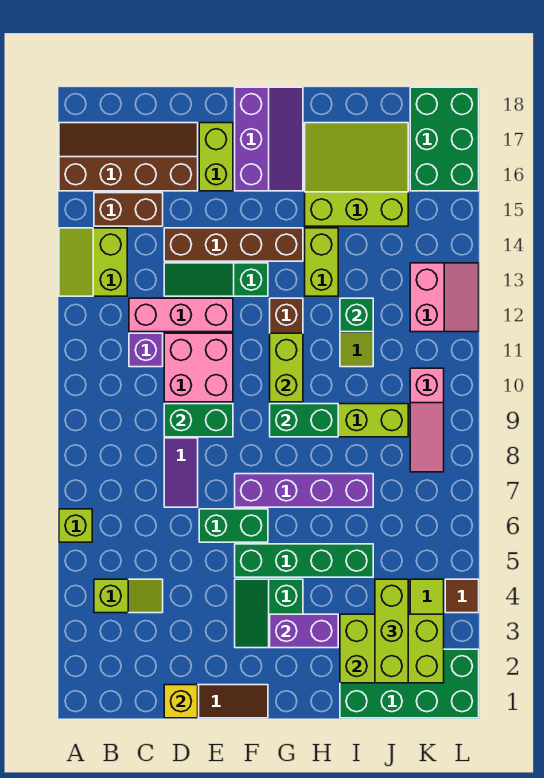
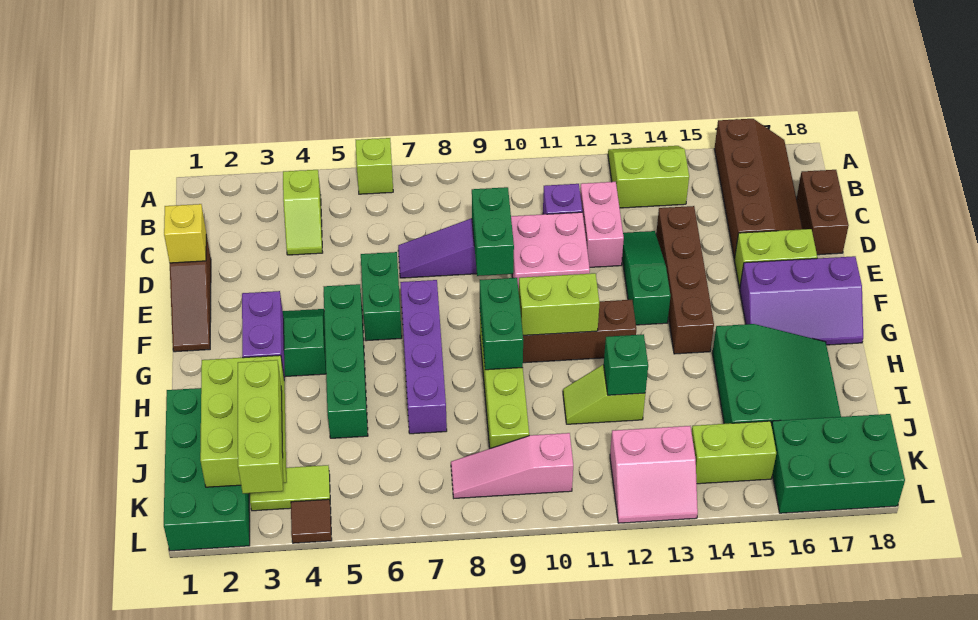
brown 1x2 brick [94,193,163,226] -> brown 1x2 brick moved to [797,170,849,255]
pink 1x3 brick [129,298,233,332] -> pink 1x2 brick [580,182,624,267]
lime 1x2 brick [305,228,338,296] -> lime 1x2 brick moved to [692,421,776,484]
lime 3x3 slope [305,123,408,226] -> green 3x3 slope [712,324,841,425]
lime 1x3 brick [375,579,408,683] -> lime 1x3 brick turned to [238,360,283,494]

